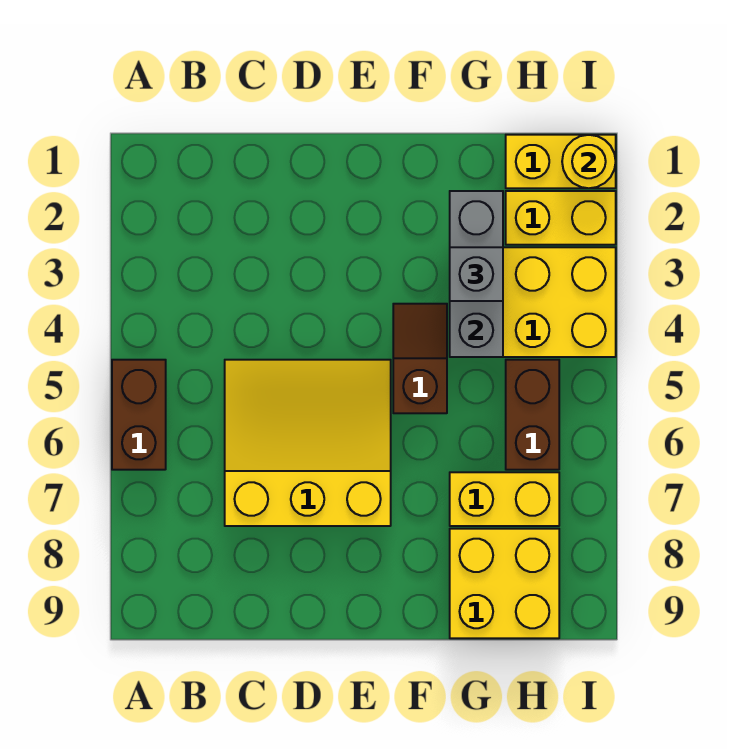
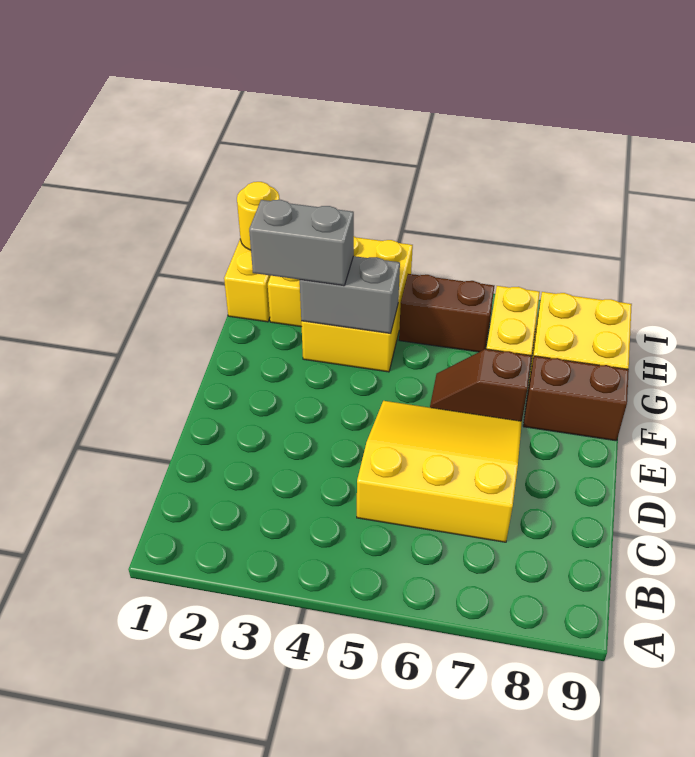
brown 1x2 brick [112,360,166,470] -> brown 1x2 brick moved to [523,356,629,441]
yellow 3x3 slope [225,360,391,526] -> yellow 3x3 slope turned to [357,401,522,542]
brown 1x2 slope [393,304,447,413] -> brown 1x2 slope moved to [430,349,532,421]
grey 1x3 brick [450,191,503,357] -> grey 1x2 brick [300,256,400,333]
grey 1x1 brick [450,247,503,301] -> grey 1x2 brick [249,200,354,286]

